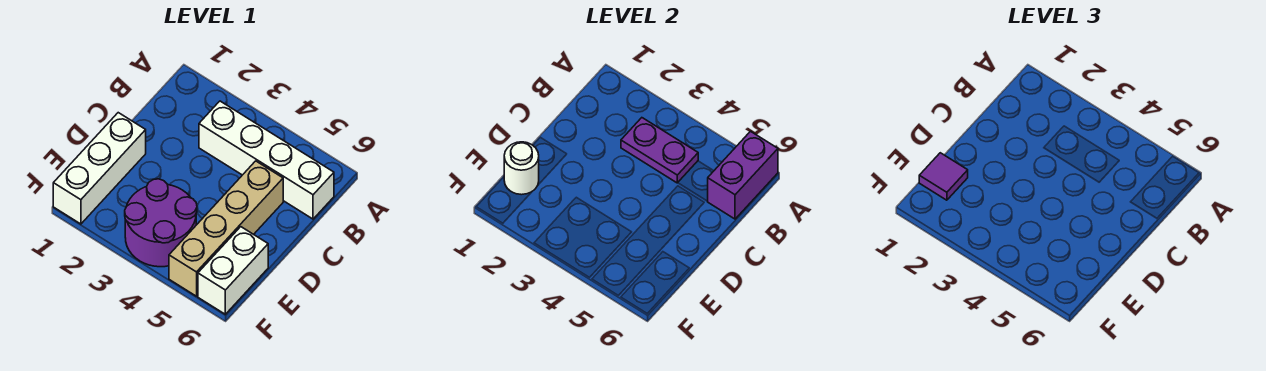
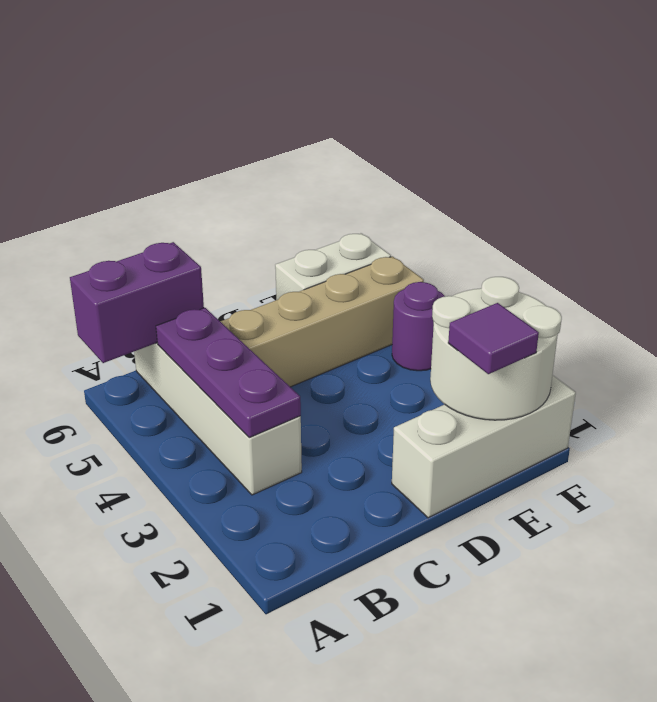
purple 1x2 plate [621,118,698,183] -> purple 1x3 plate [156,308,301,438]
white 1x1 round brick [504,142,539,195] -> white 2x2 round brick [430,277,562,420]
purple 2x2 round brick [125,179,197,267] -> purple 1x1 round brick [392,282,445,371]

